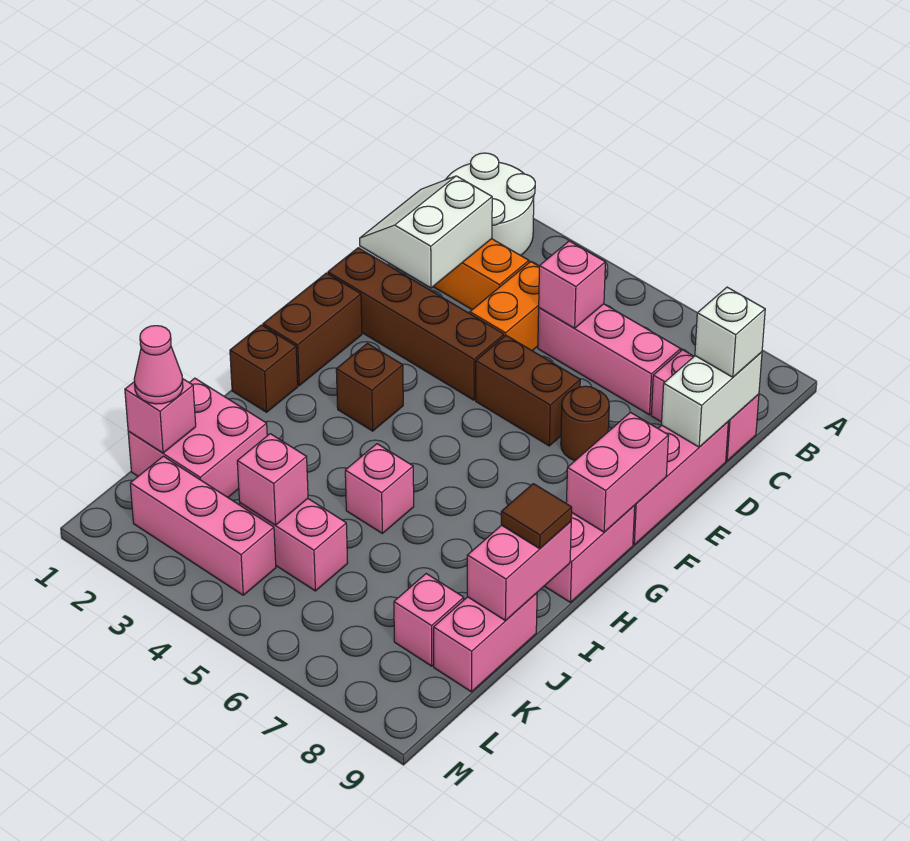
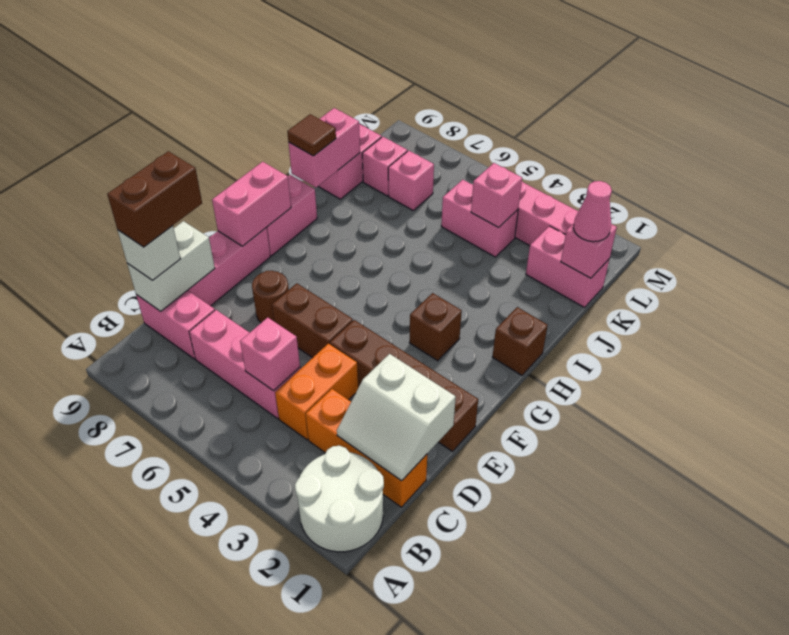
white 2x2 slope [360,176,492,288] -> white 2x2 slope turned to [337,354,456,481]
brown 1x2 brick [263,273,362,386] -> brown 1x2 brick moved to [107,151,202,247]
pink 1x1 brick [345,444,414,533] -> pink 1x1 brick moved to [388,151,434,210]
pink 2x2 brick [128,378,267,497] -> pink 1x2 brick [526,226,609,307]

